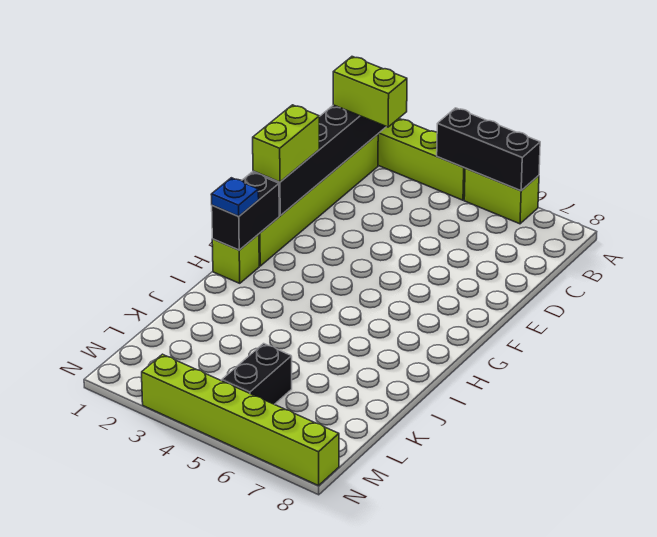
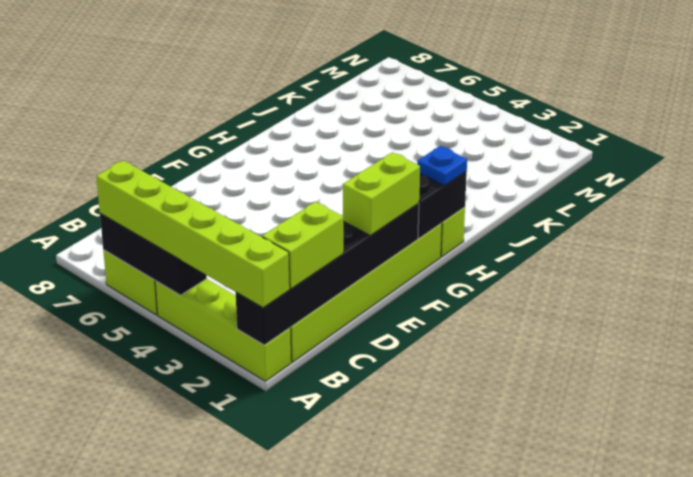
lime 1x2 brick [333,57,407,127] -> lime 1x2 brick turned to [262,202,343,289]
black 1x2 brick [222,344,292,404] -> none
lime 1x6 brick [142,354,339,486] -> lime 1x6 brick moved to [96,161,290,308]

